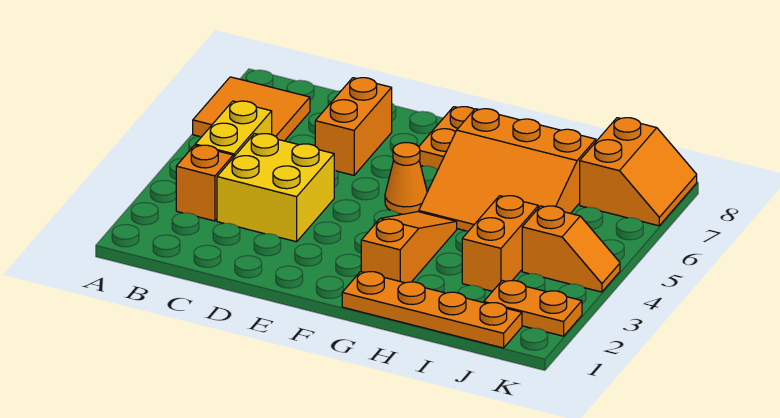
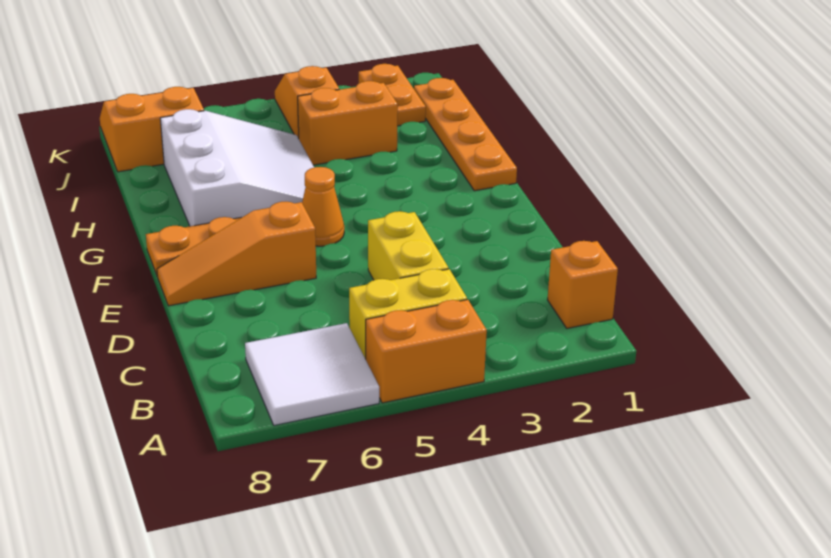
orange 2x2 tile [193,77,310,141] -> white 2x2 tile [245,323,379,425]
orange 1x1 brick [176,145,233,221] -> orange 1x1 brick moved to [547,241,618,328]
yellow 2x2 brick [217,134,334,242] -> yellow 1x2 brick [368,211,449,280]
orange 1x2 brick [315,78,392,175] -> orange 1x2 brick moved to [366,300,487,403]
orange 1x3 slope [361,212,457,283] -> orange 1x3 slope moved to [157,202,316,306]
orange 3x3 slope [419,109,596,231] -> white 3x3 slope [160,109,314,226]

